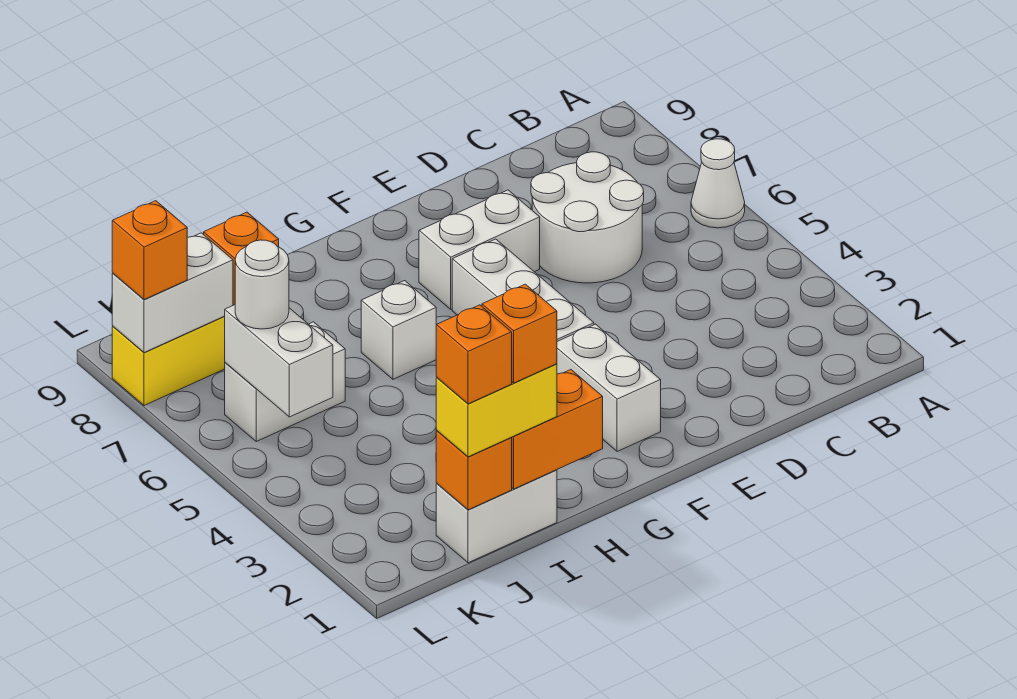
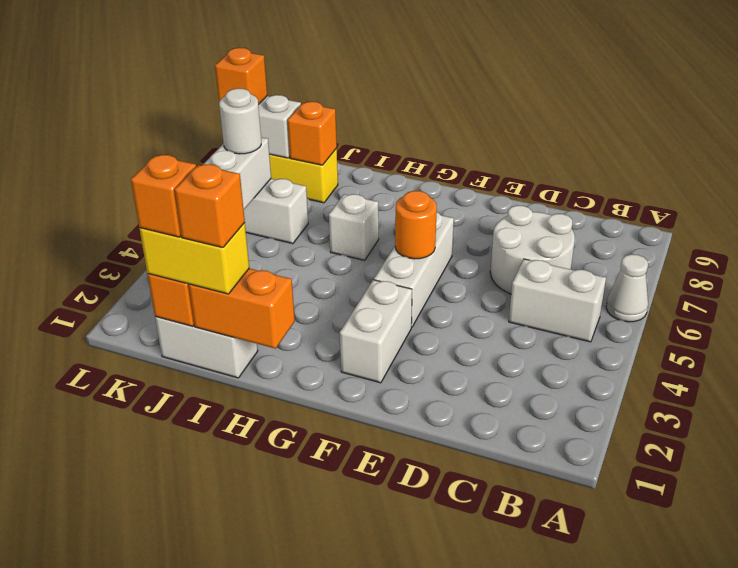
white 1x2 brick [419,190,540,309] -> white 1x2 brick moved to [509,259,606,342]
none -> orange 1x1 round brick [395,191,437,259]

